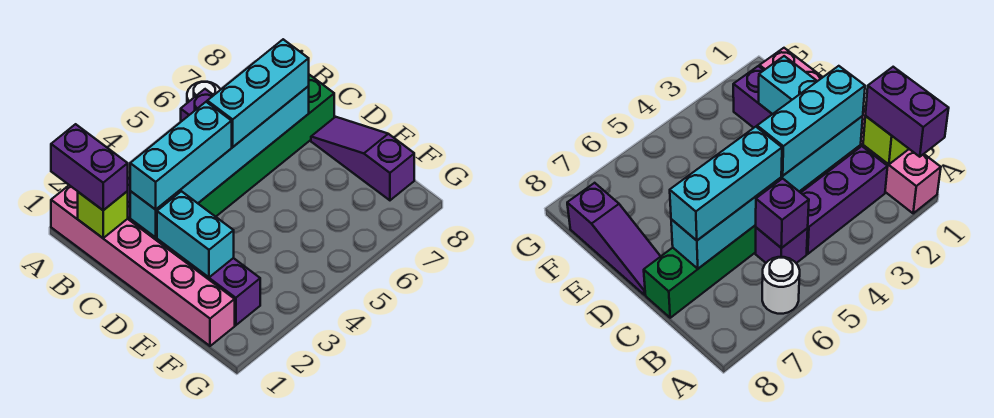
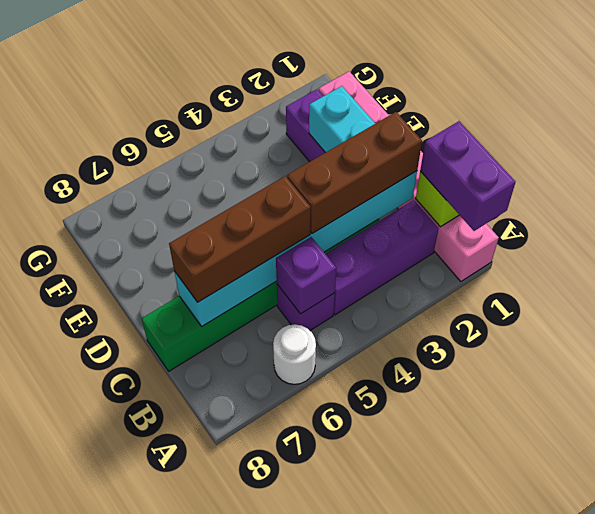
cyan 1x3 brick [130,102,232,210] -> brown 1x3 brick [287,112,422,234]
cyan 1x3 brick [207,39,309,147] -> brown 1x3 brick [169,176,311,302]
purple 1x3 slope [311,117,414,200] -> none

